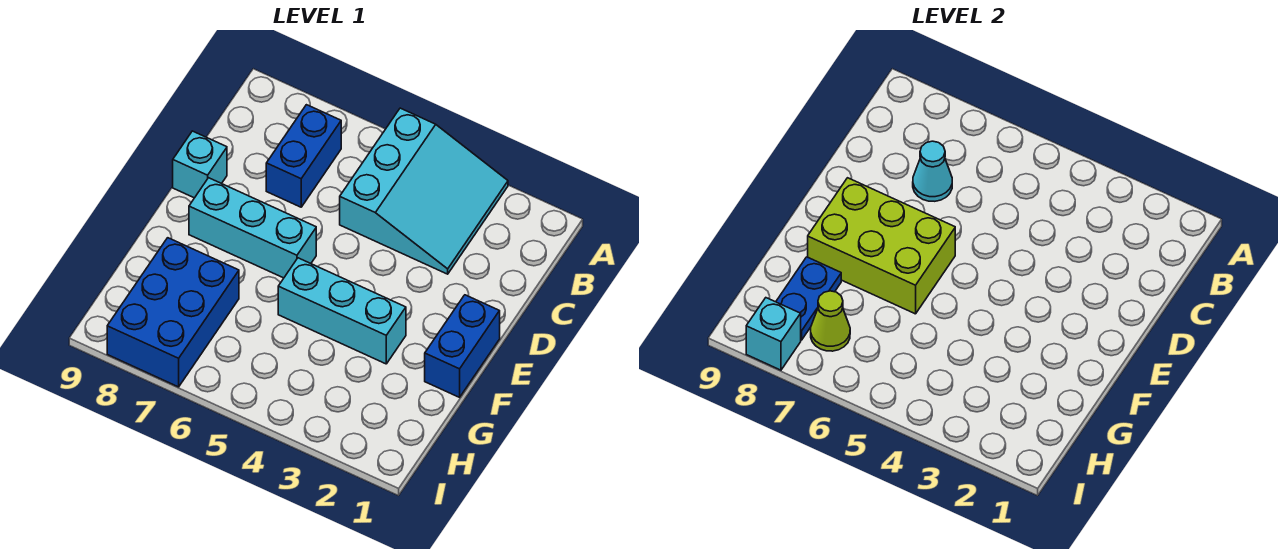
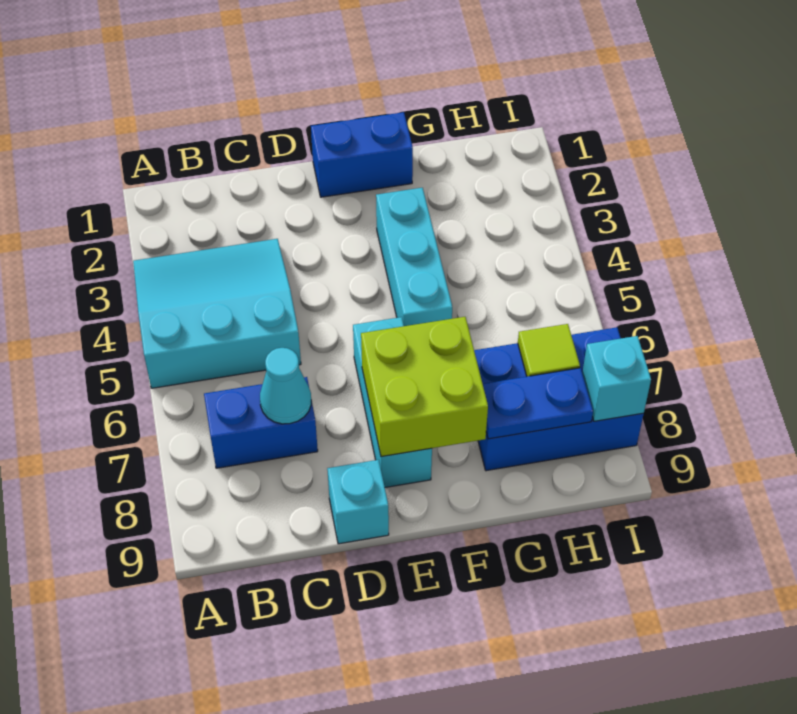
lime 2x3 brick [808,178,955,314] -> lime 2x2 brick [361,317,488,457]
lime 1x1 cone [811,291,850,351] -> lime 1x1 tile [518,324,580,376]

